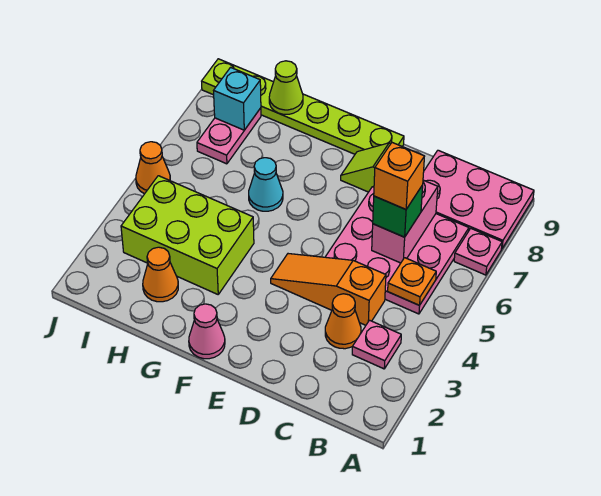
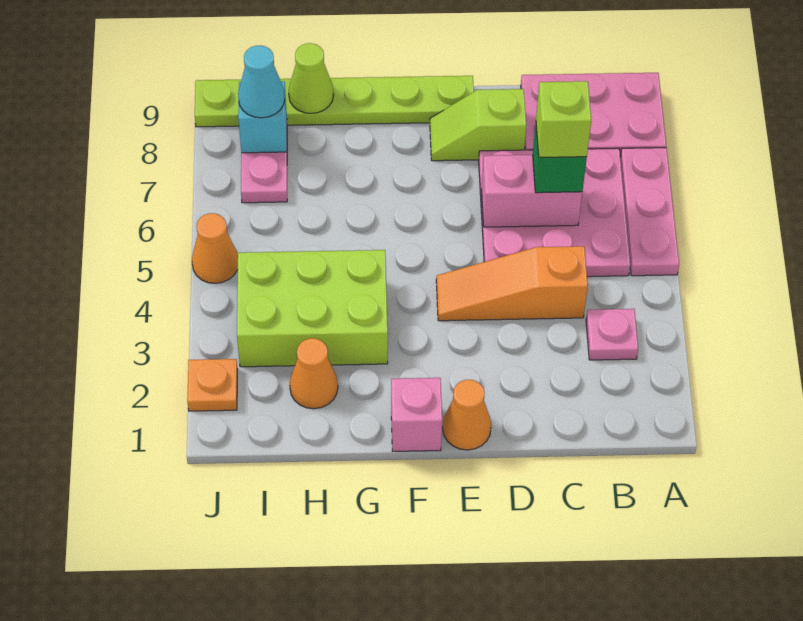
pink 1x1 plate [454,228,502,275] -> pink 1x3 plate [620,148,679,276]
orange 1x1 plate [388,258,436,305] -> orange 1x1 plate moved to [187,359,238,411]
orange 1x1 cone [325,294,361,349] -> orange 1x1 cone moved to [443,380,491,450]
pink 1x2 brick [372,180,438,263] -> pink 1x2 brick turned to [481,155,582,227]
orange 1x1 brick [374,143,424,209] -> lime 1x1 brick [536,81,591,157]
pink 1x1 cone [189,304,225,359] -> pink 1x1 brick [391,378,442,451]
cyan 1x1 cone [249,158,283,211] -> cyan 1x1 cone moved to [238,45,285,118]

